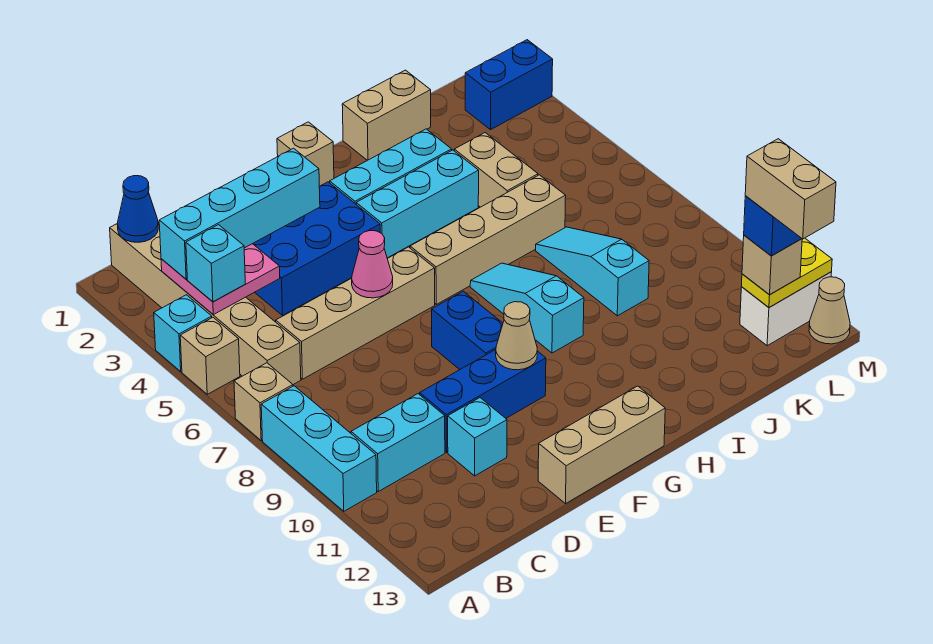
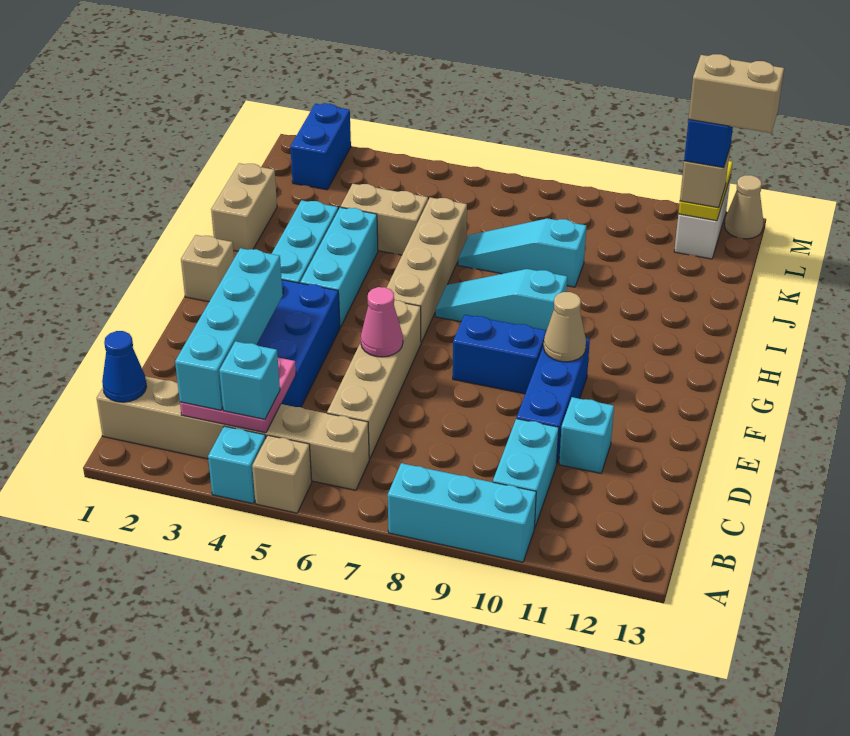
tan 1x1 brick [234,363,293,441] -> none
tan 1x3 brick [538,386,665,504] -> none

